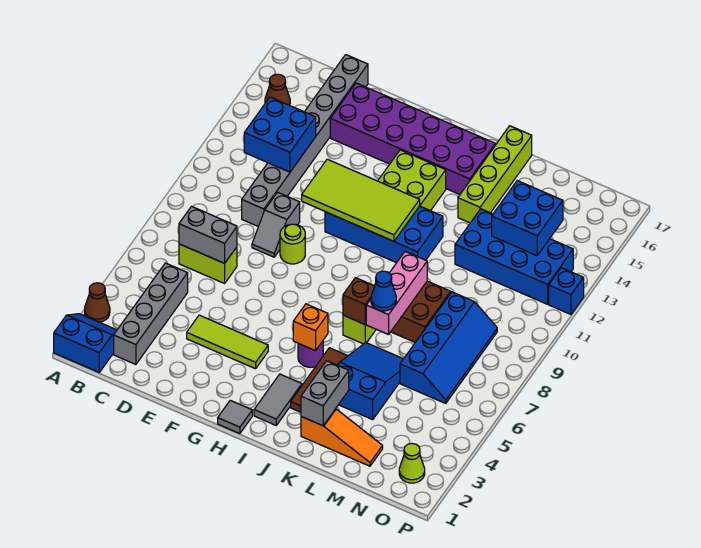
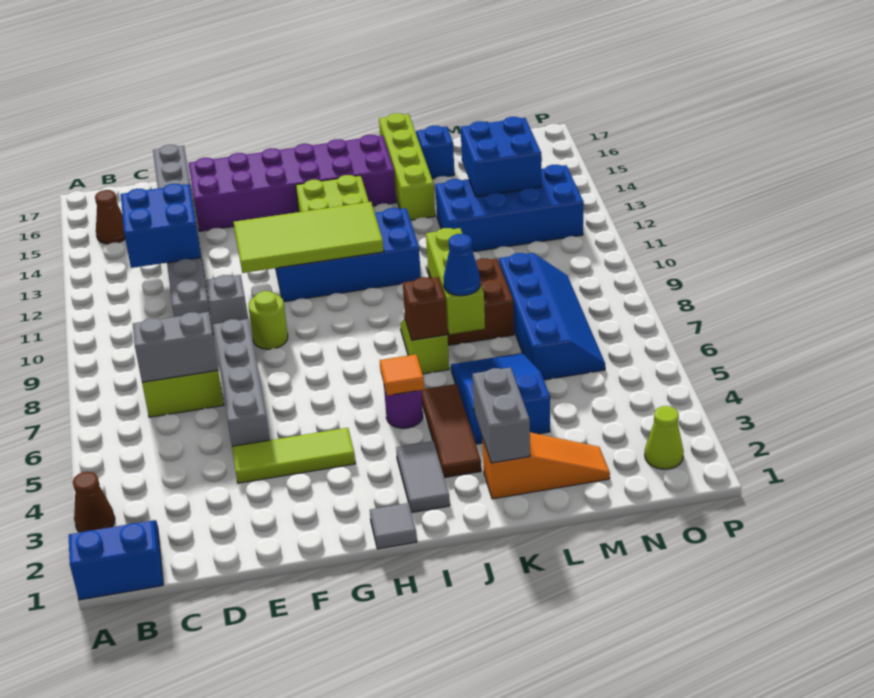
grey 1x4 brick [114,263,188,365] -> grey 1x4 brick moved to [213,319,270,446]
orange 1x1 brick [293,304,328,351] -> orange 1x1 tile [380,354,424,396]
pink 1x3 brick [366,251,427,335] -> lime 1x3 brick [426,228,485,334]
blue 1x1 brick [549,268,584,314] -> blue 1x1 brick moved to [417,126,454,179]

